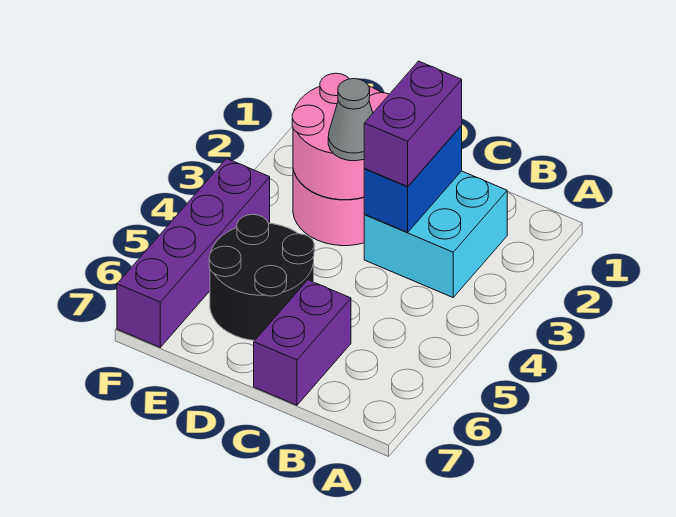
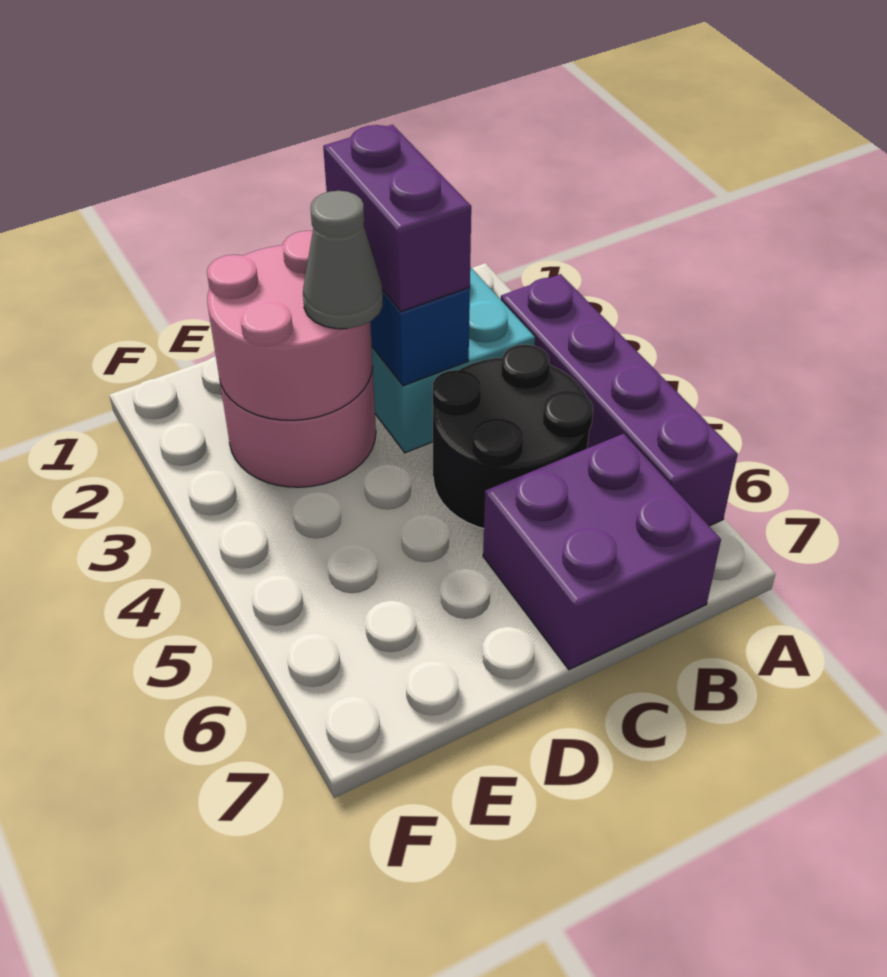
purple 1x2 brick [254,280,351,405] -> purple 2x2 brick [483,434,721,670]
black 2x2 round brick [209,215,314,340] -> black 2x2 round brick moved to [432,344,593,529]
purple 1x4 brick [117,159,270,347] -> purple 1x4 brick moved to [501,274,738,526]

